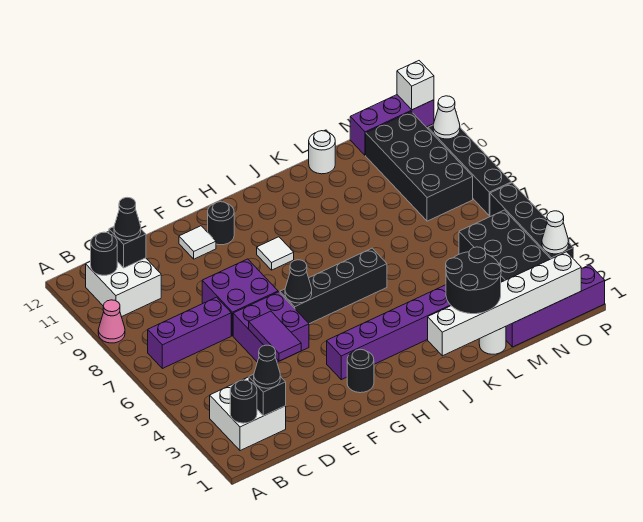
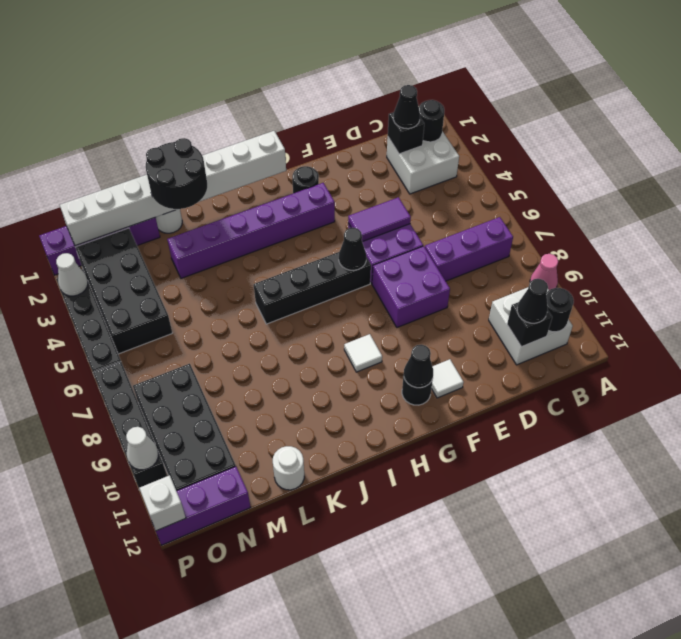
purple 1x2 tile [249,311,301,361] -> purple 1x2 tile turned to [348,197,411,242]
none -> black 1x1 cone [404,345,433,388]
white 1x6 brick [428,252,581,356] -> white 1x8 brick [60,131,286,246]

